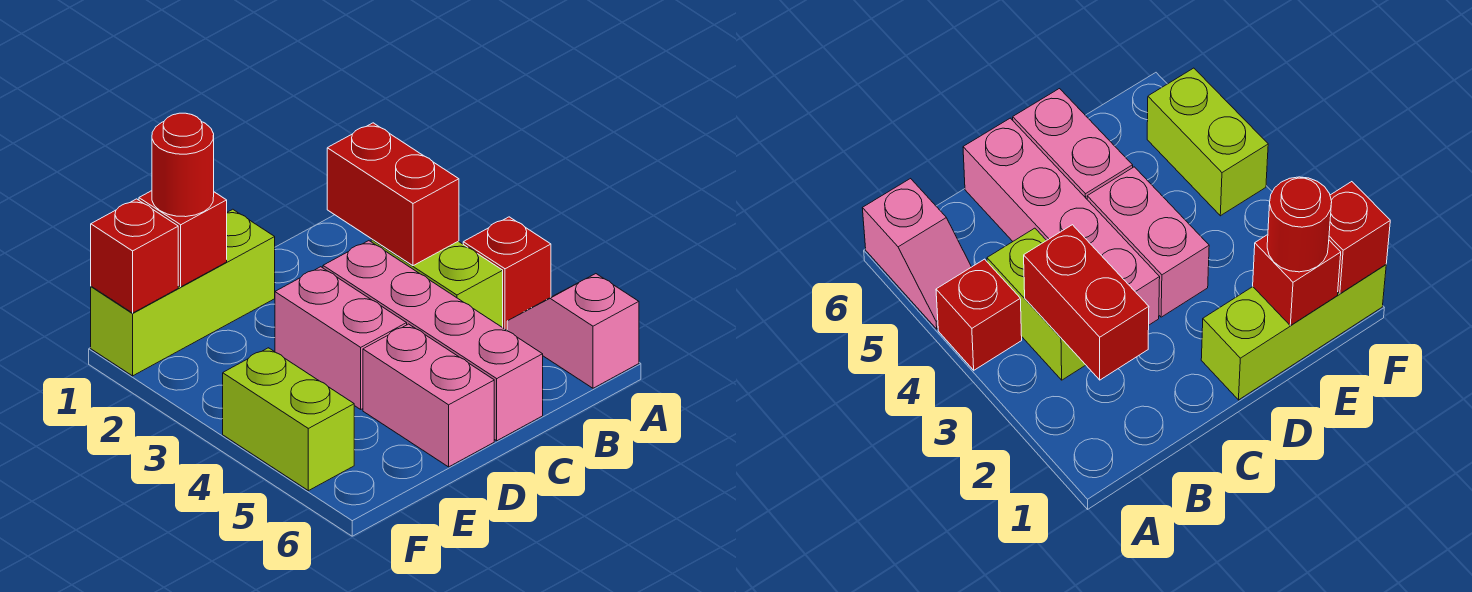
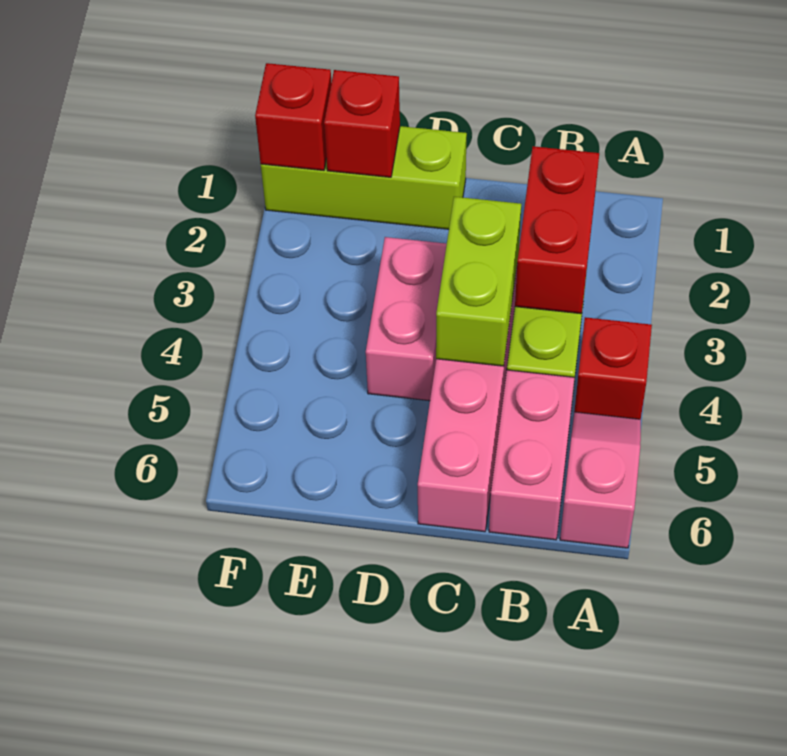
pink 1x2 brick [363,324,494,467] -> pink 1x2 brick moved to [489,370,575,540]
red 1x1 round brick [152,113,214,217] -> none
lime 1x2 brick [223,348,354,491] -> lime 1x2 brick moved to [436,197,521,366]

